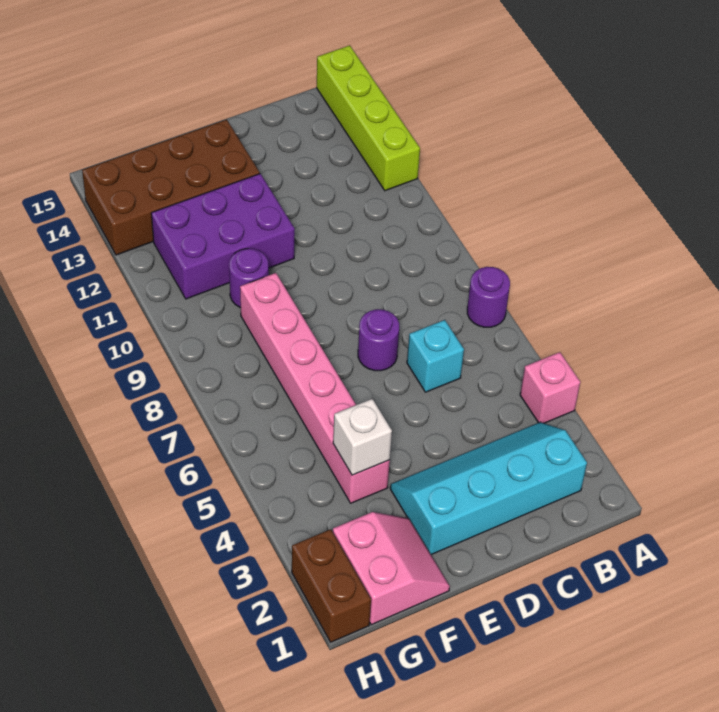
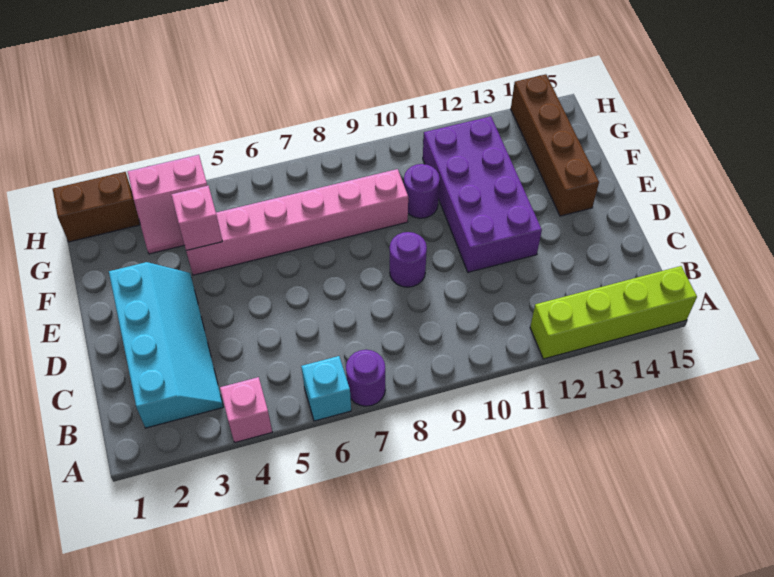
cyan 1x1 brick [407,320,464,392] -> cyan 1x1 brick moved to [301,356,351,421]
purple 1x1 round brick [358,309,399,371] -> purple 1x1 round brick moved to [390,232,427,287]
purple 2x3 brick [151,174,295,299] -> purple 2x4 brick [423,116,542,272]
brown 2x4 brick [82,120,260,255] -> brown 1x4 brick [511,74,599,216]
pink 2x2 slope [333,512,450,625] -> pink 2x2 slope moved to [128,155,207,254]
white 1x1 brick [333,399,392,475] -> pink 1x1 brick [171,186,222,251]

